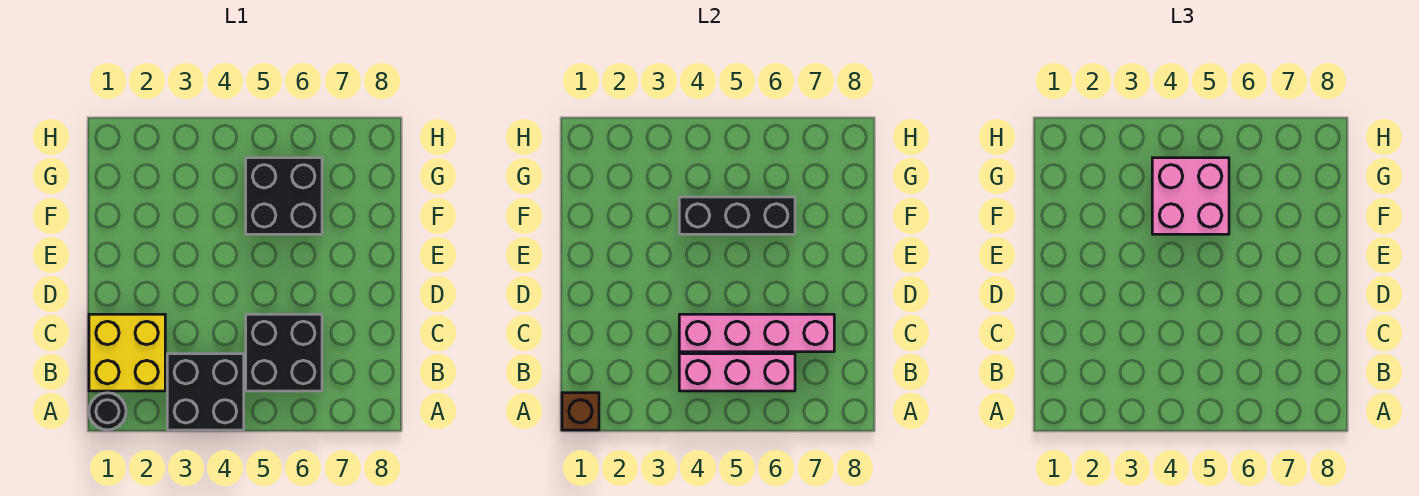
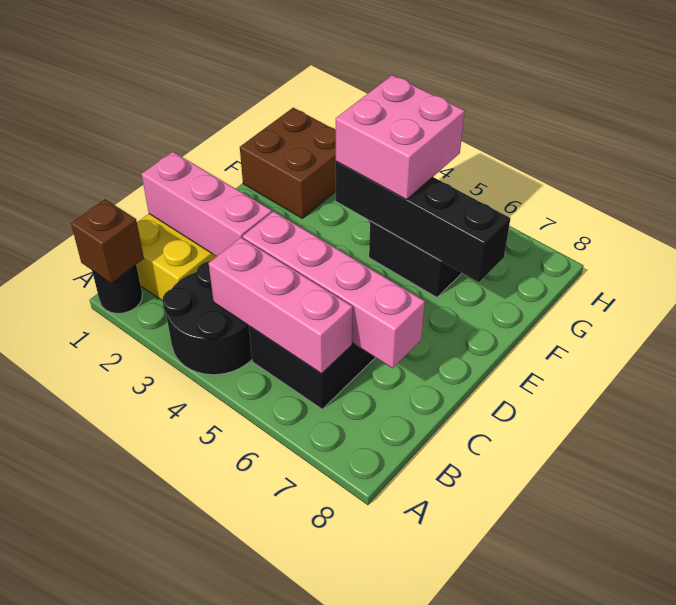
black 2x2 brick [167,354,244,430] -> black 2x2 round brick [162,261,252,375]
none -> pink 1x3 brick [142,152,272,256]
none -> brown 2x2 brick [240,108,336,218]
black 1x3 brick [679,197,795,234] -> black 1x4 brick [336,161,510,282]

